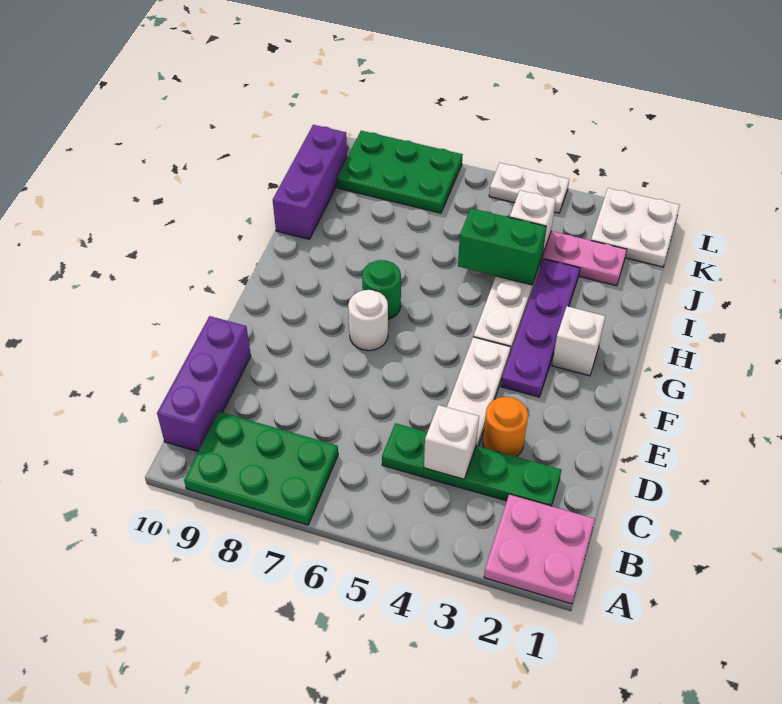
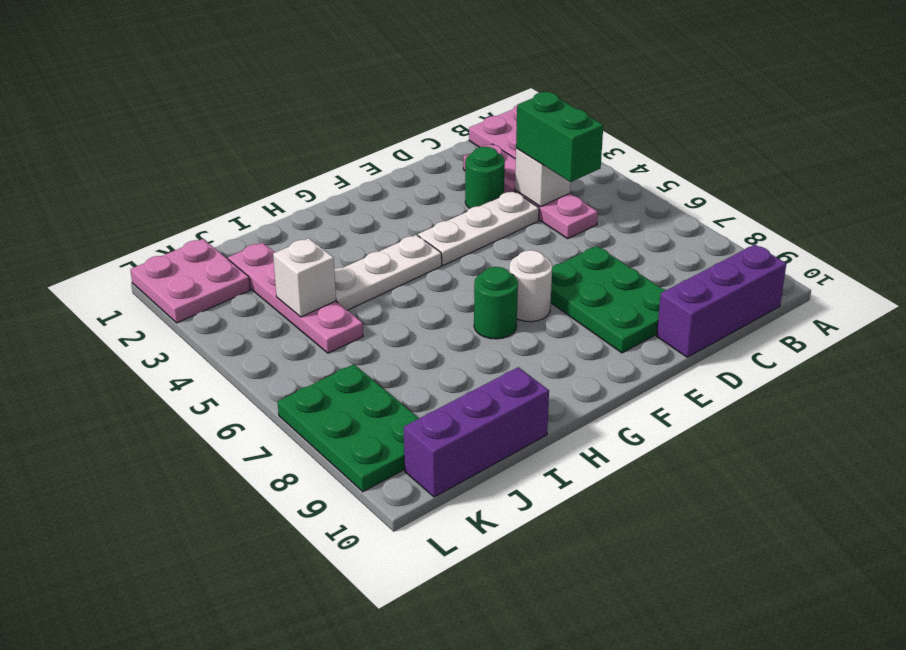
green 2x3 plate [184,412,338,525] -> green 2x3 plate moved to [551,246,666,353]
green 1x4 plate [382,423,561,506] -> pink 1x4 plate [463,144,598,239]
orange 1x1 round brick [483,397,528,457] -> green 1x1 round brick [465,147,505,208]
purple 1x4 plate [501,259,580,397] -> none
white 1x1 brick [552,306,605,376] -> none
green 1x2 brick [458,208,546,285] -> green 1x2 brick moved to [516,92,603,182]
white 2x2 plate [591,188,680,267] -> pink 2x2 plate [130,239,250,323]
white 1x2 plate [489,163,569,213] -> none

